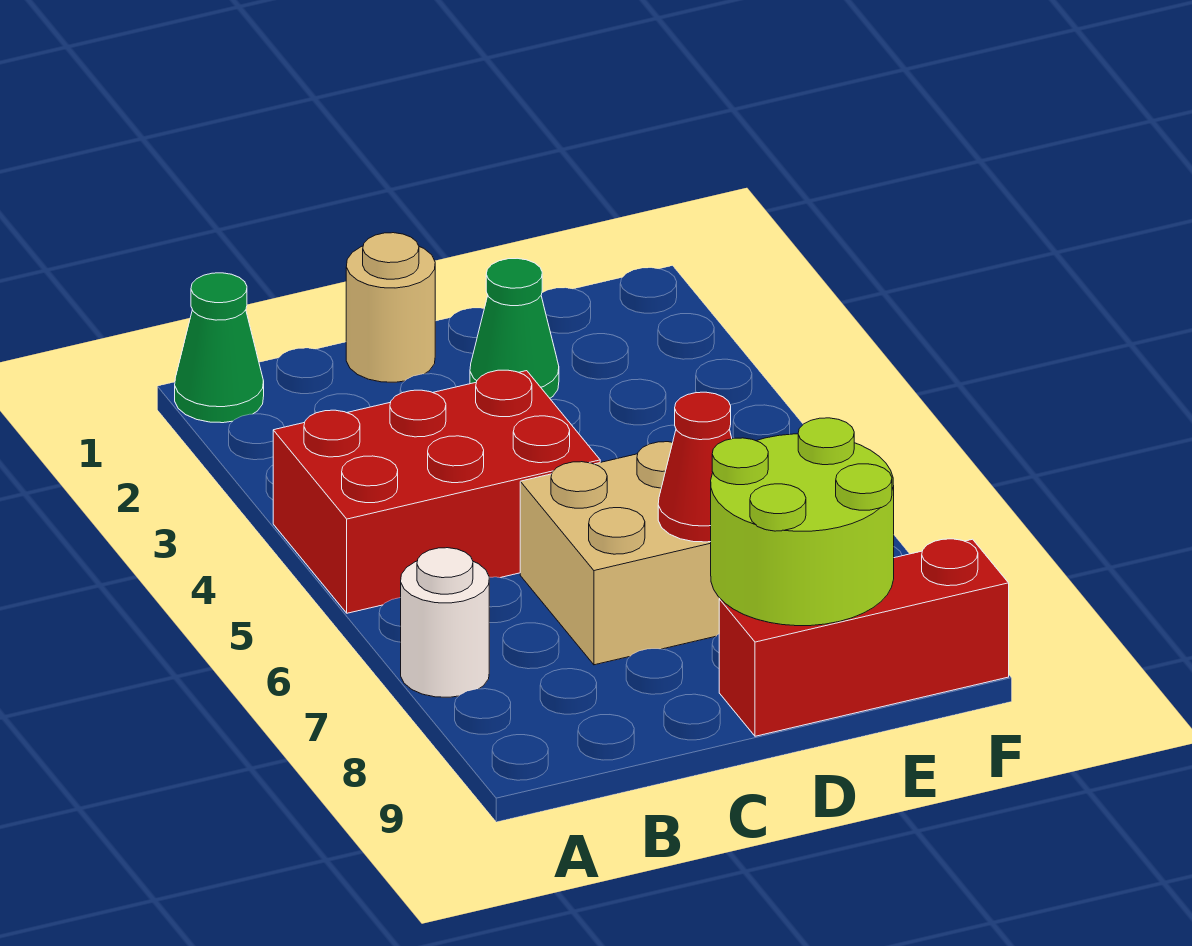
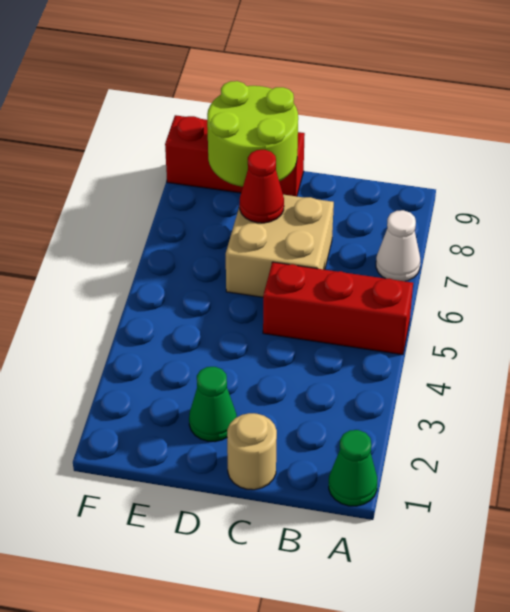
red 2x3 brick [273,370,600,613] -> red 1x3 brick [263,262,413,355]
white 1x1 round brick [401,548,489,697] -> white 1x1 cone [376,210,420,281]

